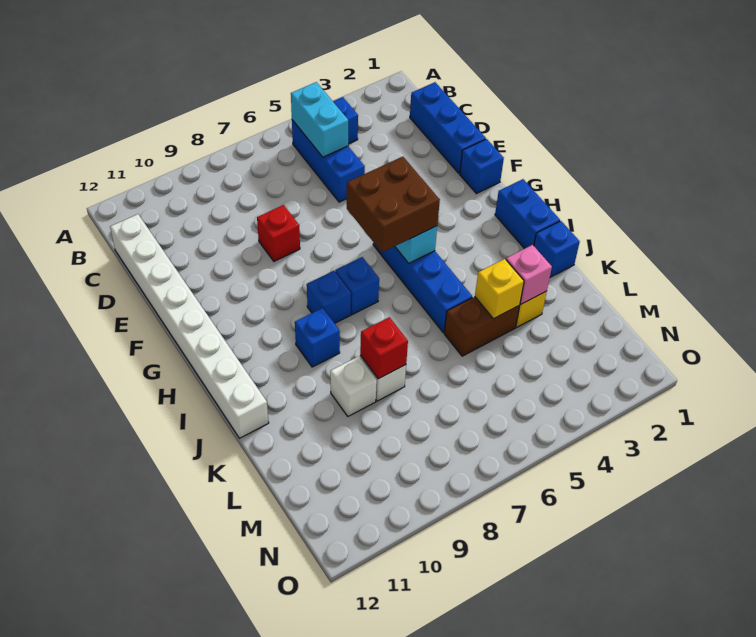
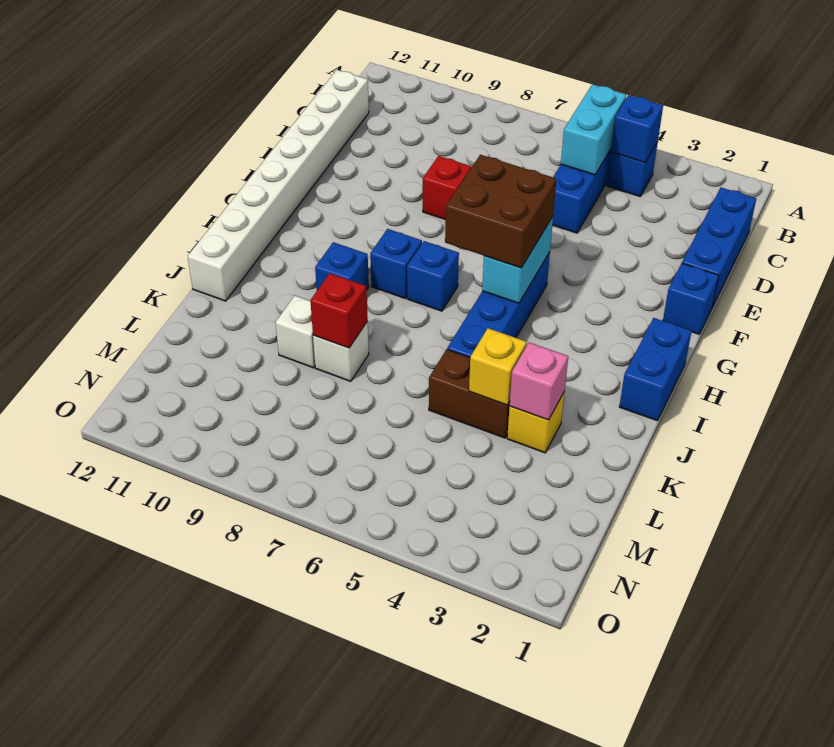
blue 1x1 brick [534,221,580,277] -> blue 1x1 brick moved to [611,95,663,162]

